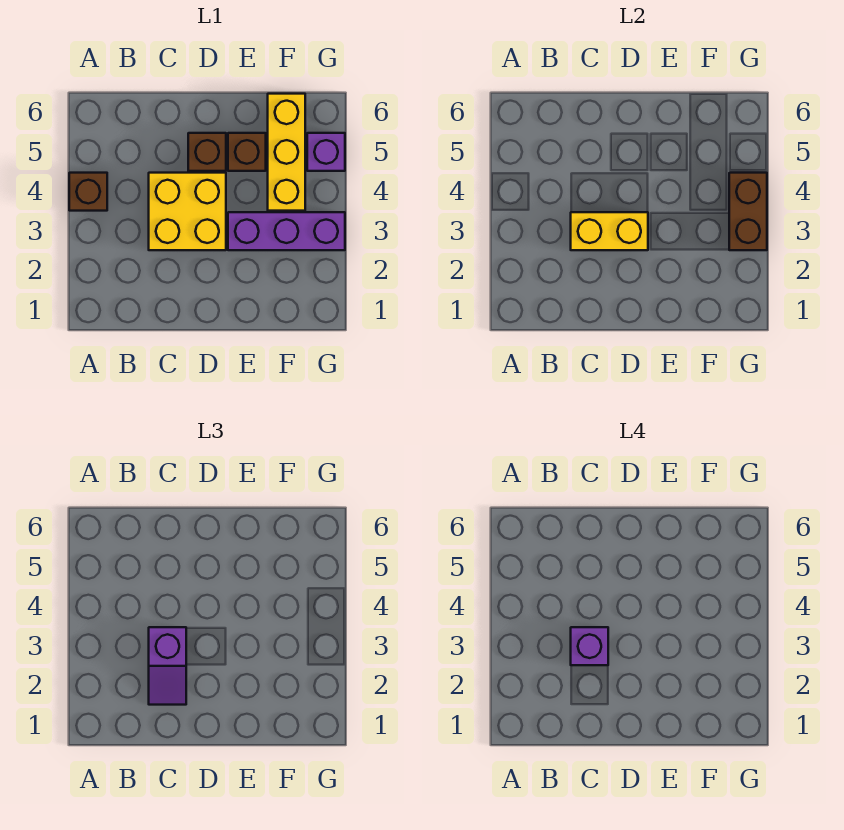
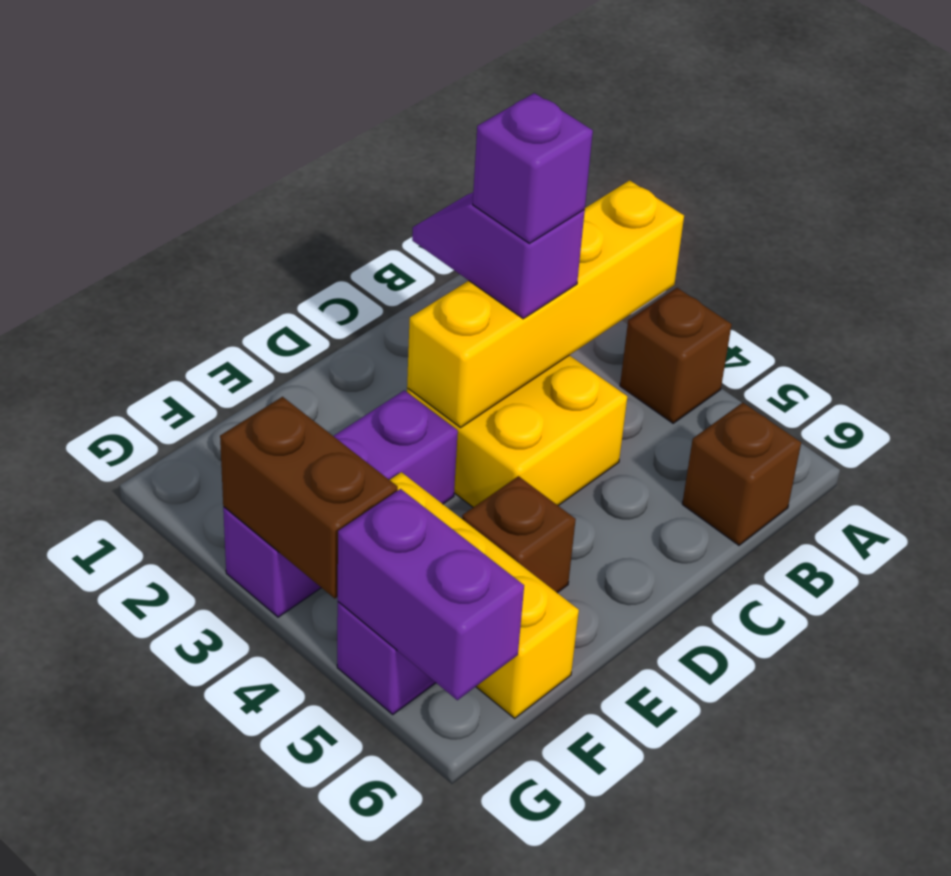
yellow 1x2 brick [571,212,648,250] -> yellow 1x4 brick [407,180,684,428]
brown 1x1 brick [188,133,226,171] -> brown 1x1 brick moved to [682,403,801,545]
none -> purple 1x2 brick [338,489,524,700]

